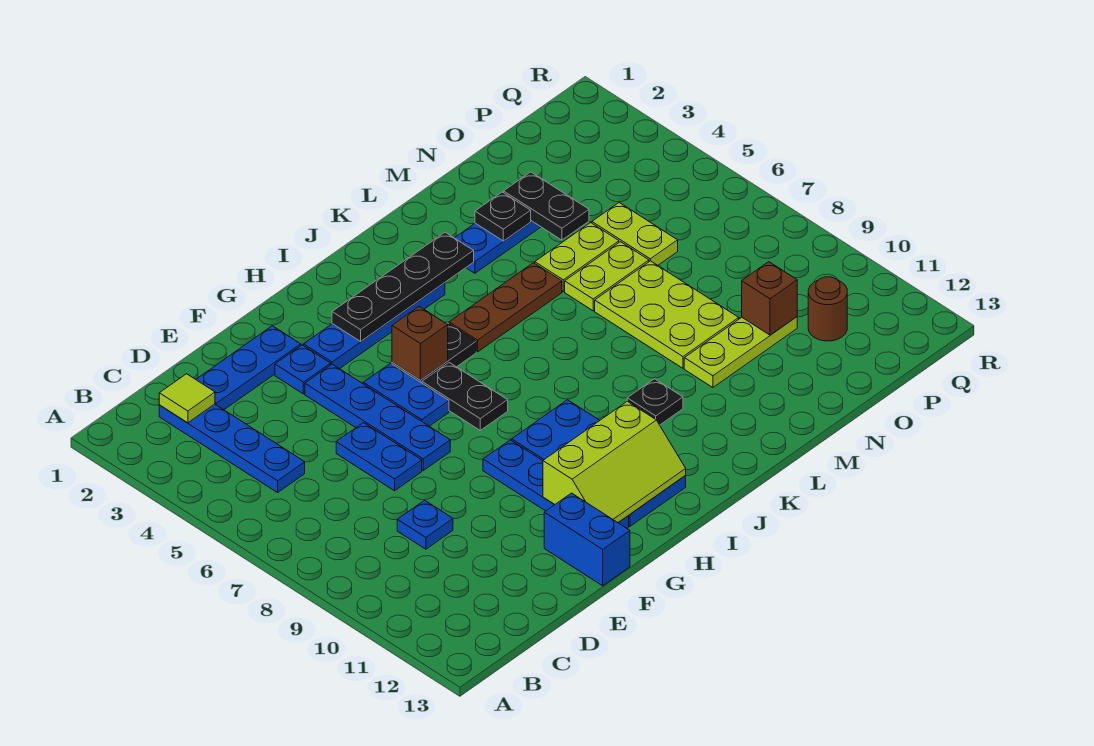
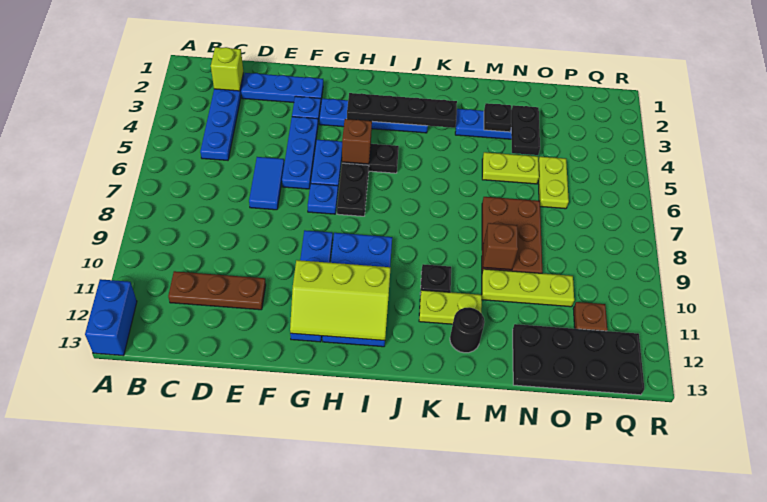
lime 1x1 tile [159,374,215,423] -> lime 1x1 brick [211,47,243,91]
blue 1x1 plate [397,500,453,549] -> blue 1x1 plate moved to [308,183,338,214]
blue 1x2 plate [336,423,422,491] -> blue 1x2 tile [249,157,284,210]
blue 1x4 plate [305,364,450,471] -> blue 1x3 plate [282,117,318,189]
blue 1x2 brick [544,493,630,586] -> blue 1x2 brick moved to [85,279,137,356]
brown 1x3 plate [449,263,562,352] -> brown 1x3 plate moved to [168,271,266,310]
none -> black 1x1 round brick [450,307,485,353]
lime 1x2 plate [565,242,649,311] -> lime 1x2 plate moved to [419,290,482,324]
lime 2x3 plate [595,261,739,368] -> brown 2x3 plate [482,197,542,273]
none -> black 2x4 plate [513,324,644,395]
brown 1x1 brick [742,262,797,335] -> brown 1x1 brick moved to [483,223,518,270]
brown 1x1 round brick [808,277,847,341] -> brown 1x1 plate [573,302,607,331]

